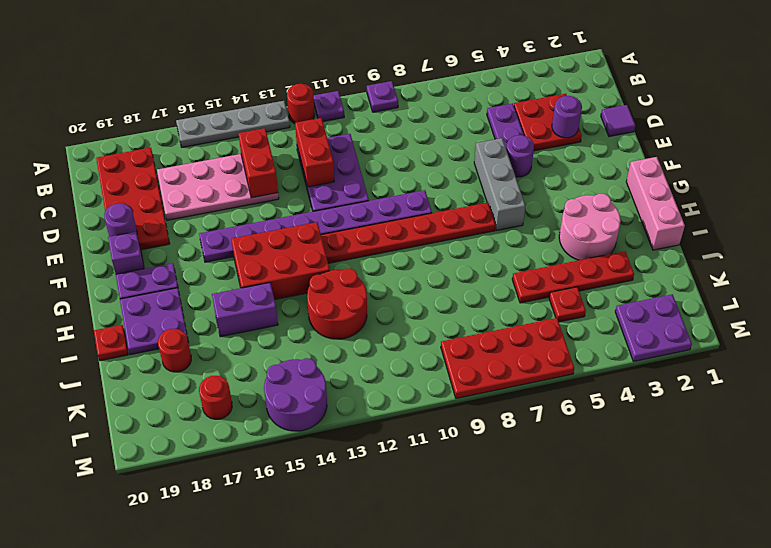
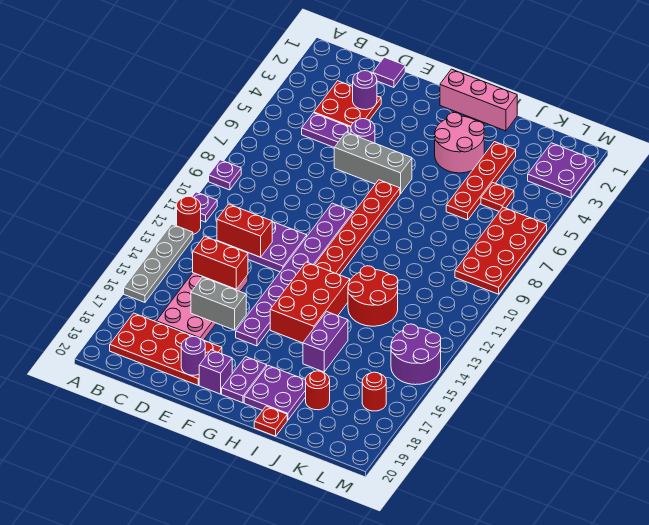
none -> grey 1x2 brick [191,277,246,330]

